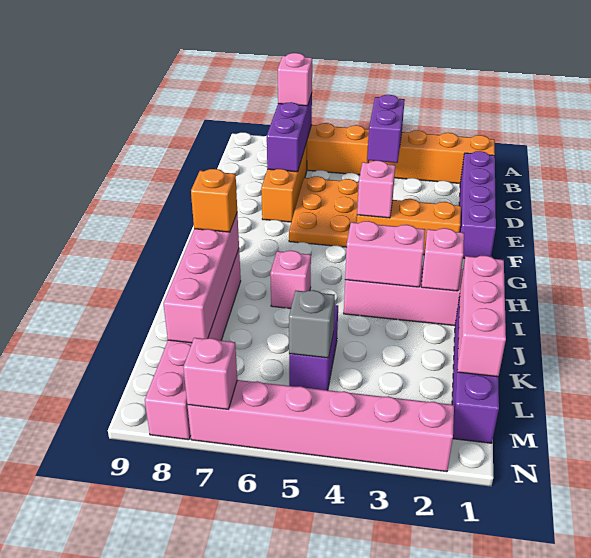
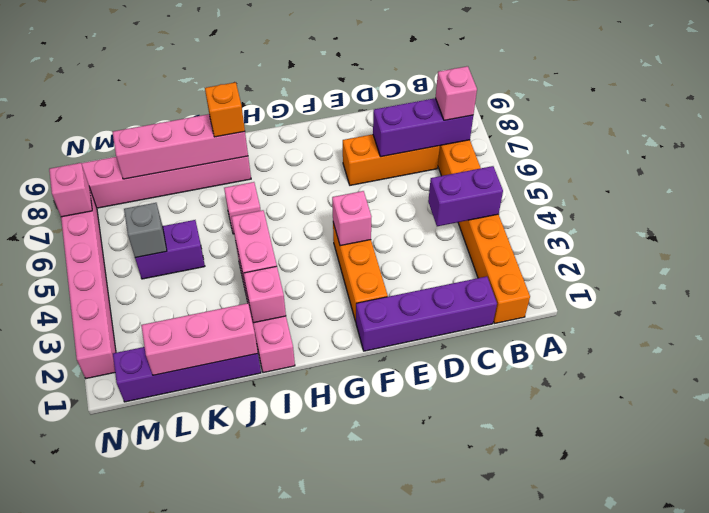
orange 2x3 plate [289,176,359,247] -> none

